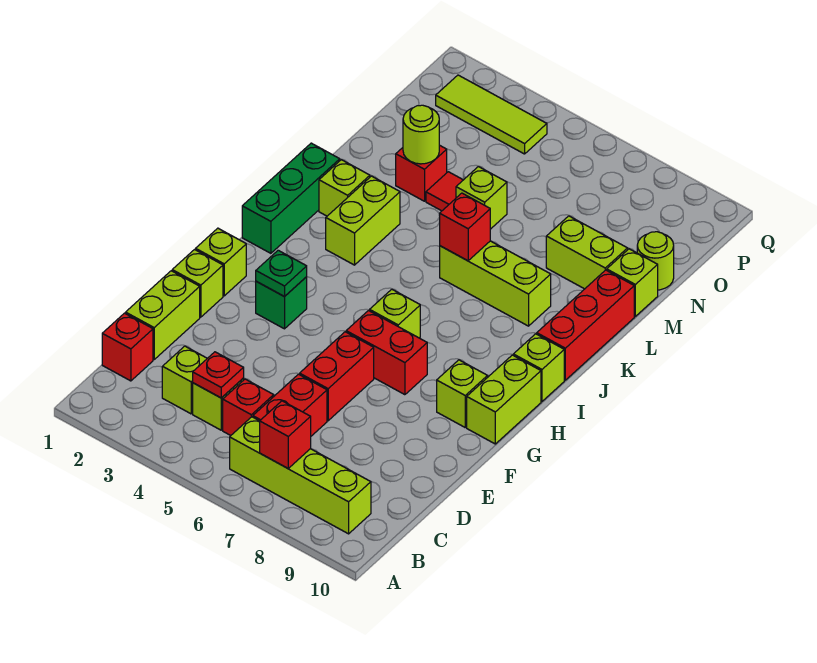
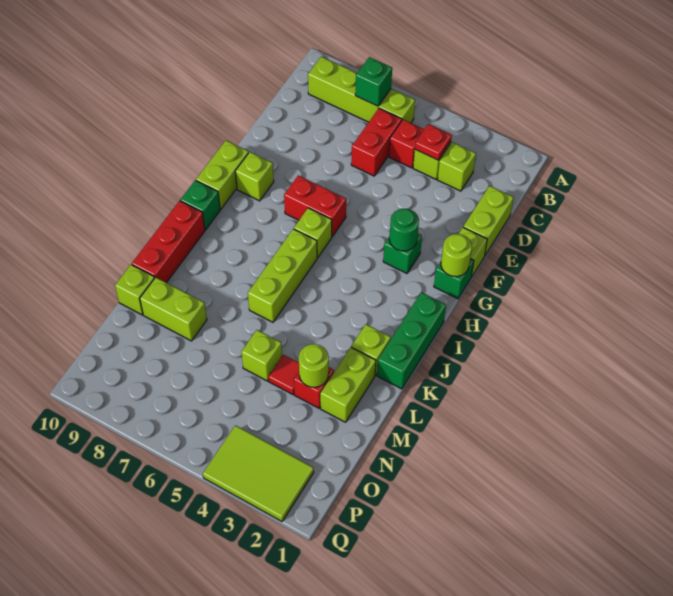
red 1x1 brick [260,401,311,468] -> green 1x1 brick [355,57,392,106]
red 1x1 brick [102,313,153,381] -> none
red 1x2 brick [300,332,374,421] -> none
lime 1x1 brick [196,228,246,296] -> green 1x1 brick [434,259,474,299]
green 1x1 plate [256,250,307,297] -> green 1x1 round brick [389,209,419,251]
lime 1x1 brick [513,334,564,401] -> green 1x1 brick [180,180,220,230]
lime 1x2 brick [326,176,400,265] -> lime 1x2 brick moved to [320,347,376,422]
lime 1x3 brick [440,241,551,326] -> lime 1x3 brick turned to [248,229,317,322]
red 1x1 brick [440,193,490,261] -> none
lime 1x1 round brick [637,232,674,290] -> lime 1x1 round brick moved to [441,234,472,277]
lime 1x3 tile [436,75,547,154] -> lime 2x3 tile [203,425,314,521]

